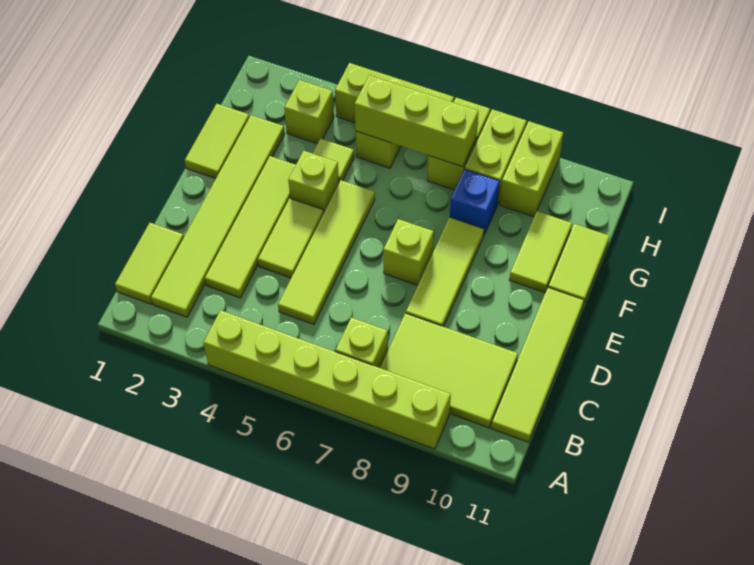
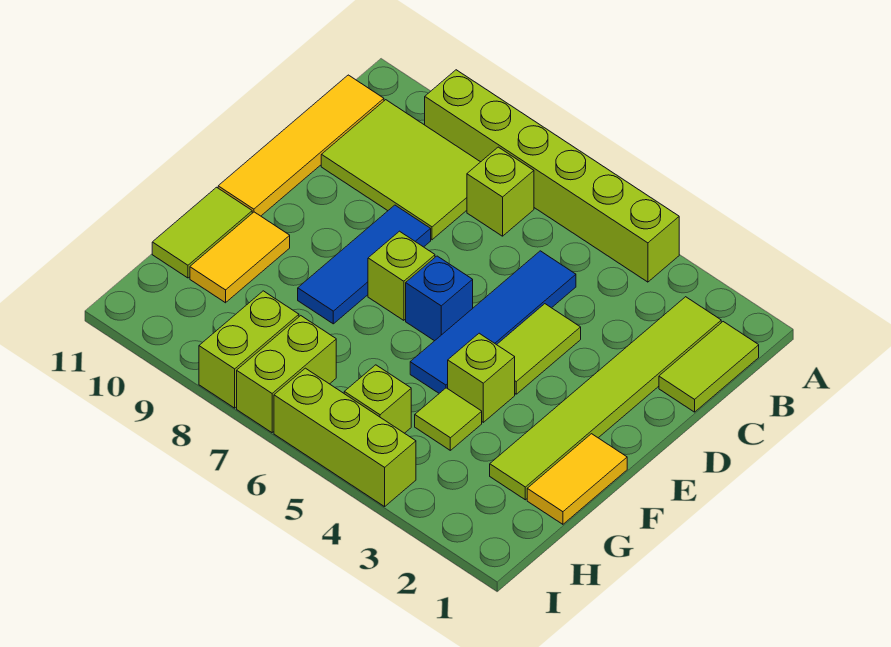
lime 1x4 tile [491,287,584,442] -> yellow 1x4 tile [218,75,384,216]
lime 1x4 tile [205,156,296,298] -> none
lime 1x4 tile [278,180,375,324] -> blue 1x4 tile [410,251,576,393]
lime 1x3 tile [406,217,484,327] -> blue 1x3 tile [298,205,431,324]
lime 1x2 tile [185,104,249,179] -> yellow 1x2 tile [527,434,627,524]
lime 1x2 tile [509,211,572,293] -> yellow 1x2 tile [190,212,290,303]
blue 1x1 brick [450,169,500,235] -> blue 1x1 brick moved to [406,256,473,341]
lime 1x1 brick [284,80,334,144] -> none
lime 1x3 brick [355,75,478,167] -> none
lime 1x2 brick [500,121,563,217] -> none

